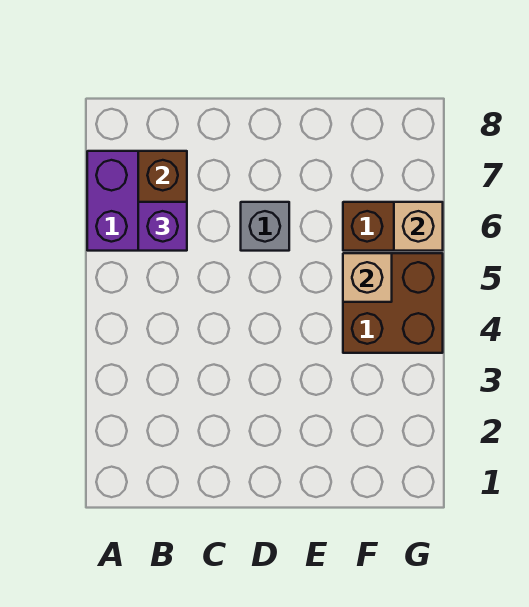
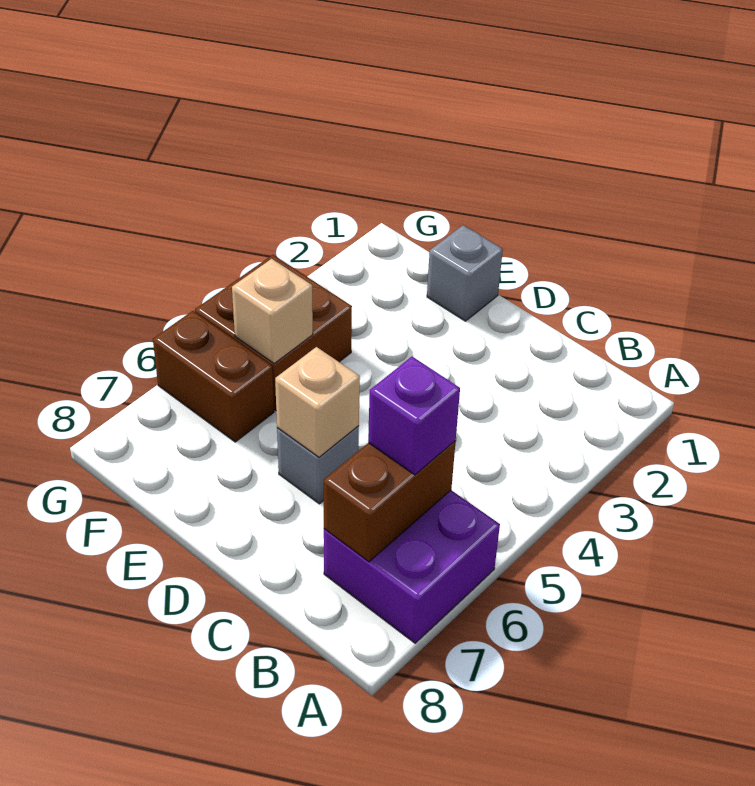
none -> grey 1x1 brick [427,225,503,321]
tan 1x1 brick [394,202,443,251] -> tan 1x1 brick moved to [275,347,360,457]

